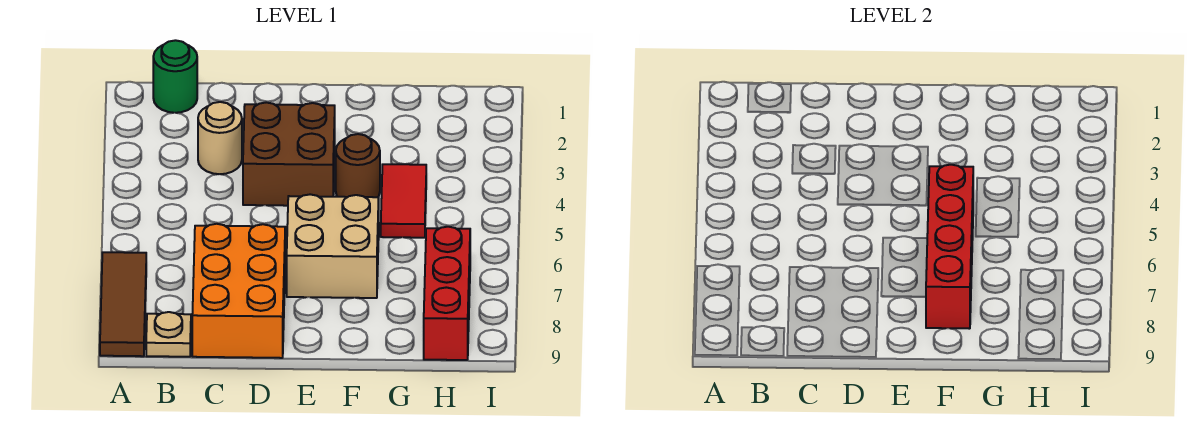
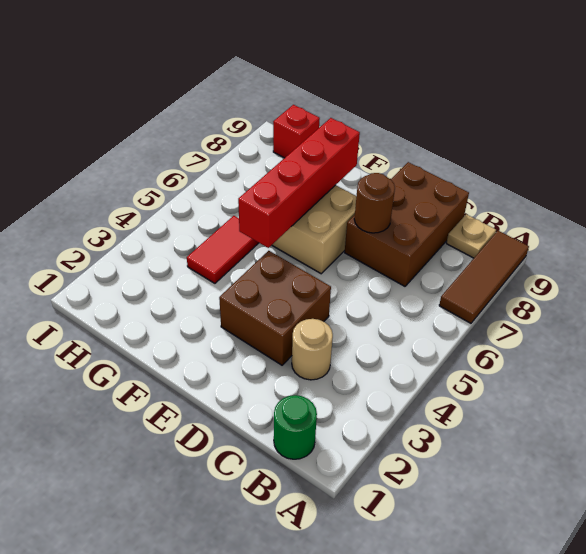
orange 2x3 brick [192,224,285,358] -> brown 2x3 brick [345,162,469,286]
brown 1x1 round brick [336,134,380,197] -> brown 1x1 round brick moved to [354,173,395,233]
red 1x3 brick [424,227,470,360] -> red 1x1 brick [273,105,320,158]

